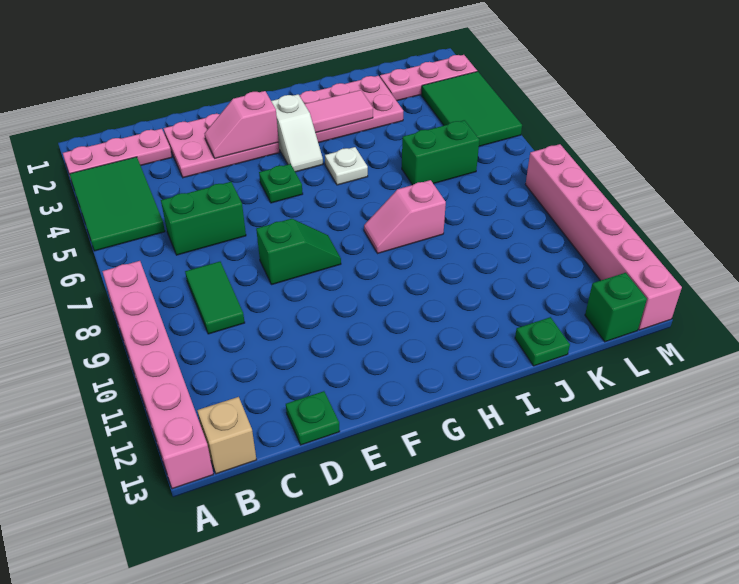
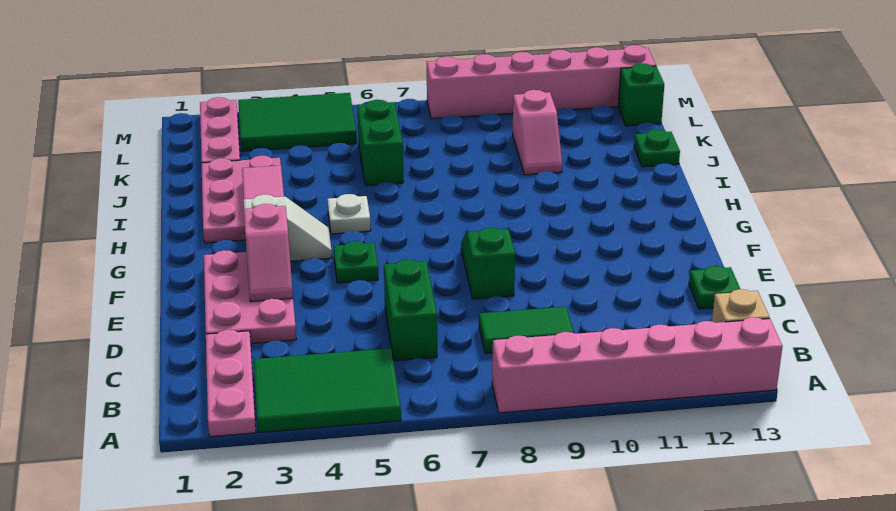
pink 1x2 slope [364,180,446,253] -> pink 1x2 slope moved to [512,90,562,175]

